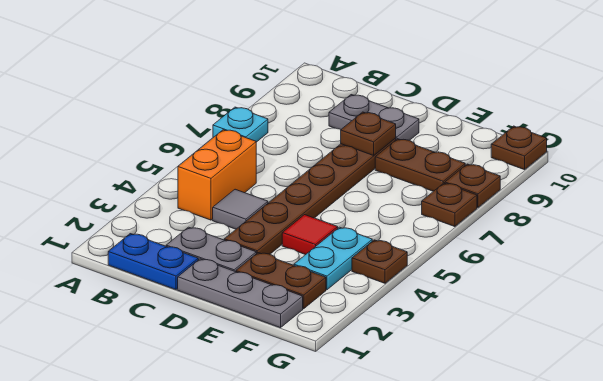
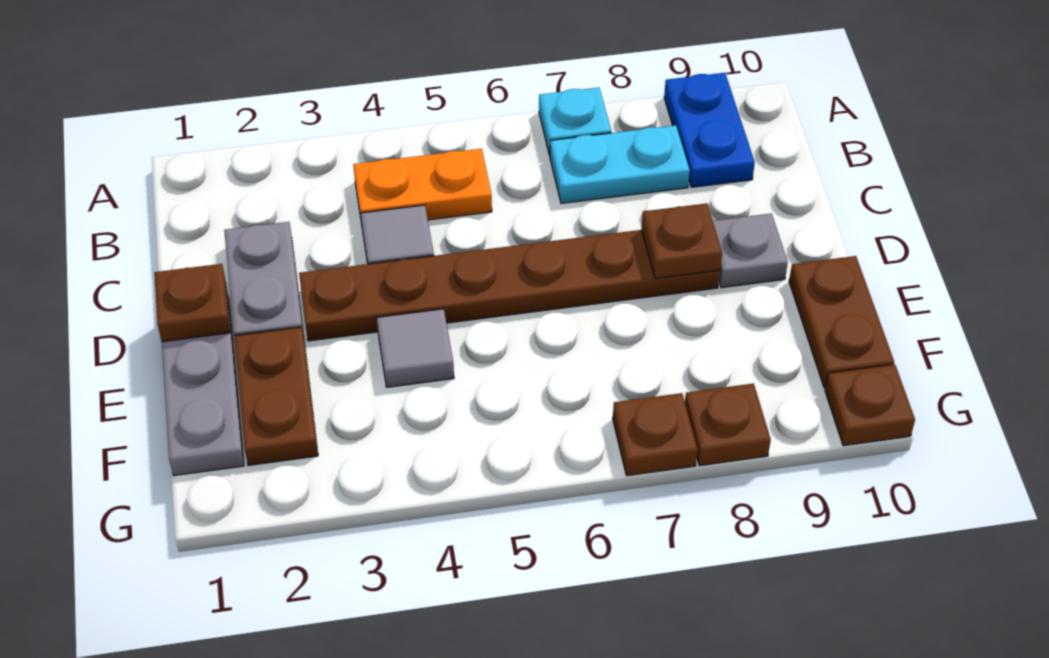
blue 1x2 plate [108,234,198,290] -> blue 1x2 plate moved to [664,73,755,187]
orange 1x2 brick [178,130,256,220] -> orange 1x2 plate [353,149,492,224]
grey 1x2 plate [329,95,419,140] -> grey 1x1 plate [713,214,788,288]
red 1x1 tile [282,215,338,255] -> grey 1x1 tile [377,309,454,387]
brown 1x2 plate [375,139,465,191] -> brown 1x2 plate moved to [789,256,894,388]
cyan 1x2 plate [294,227,372,290] -> cyan 1x2 plate moved to [550,125,690,203]
brown 1x1 plate [352,240,407,283] -> brown 1x1 plate moved to [154,264,230,342]

